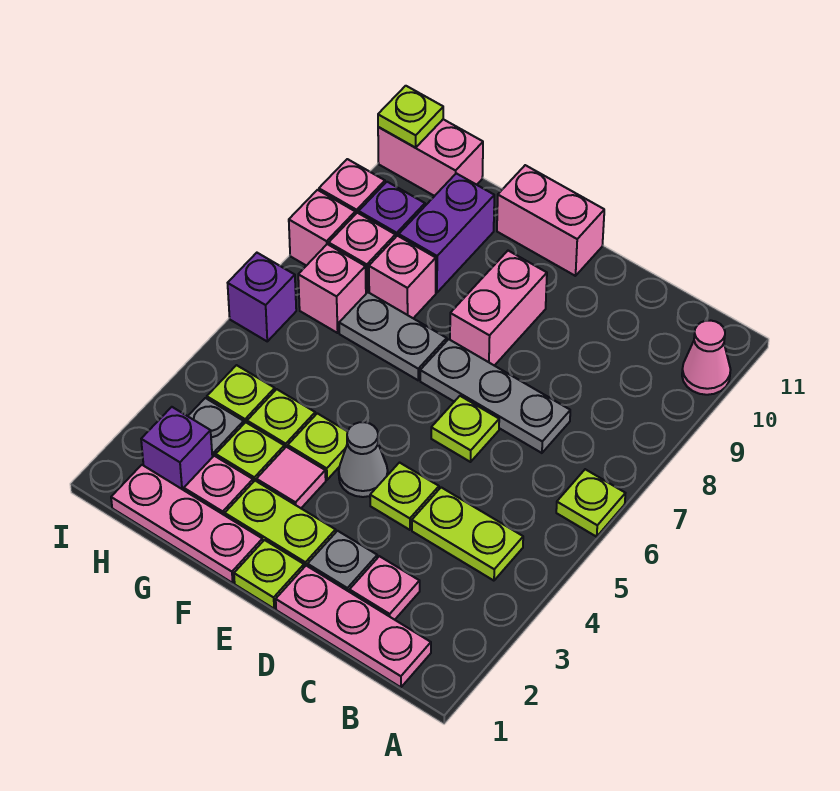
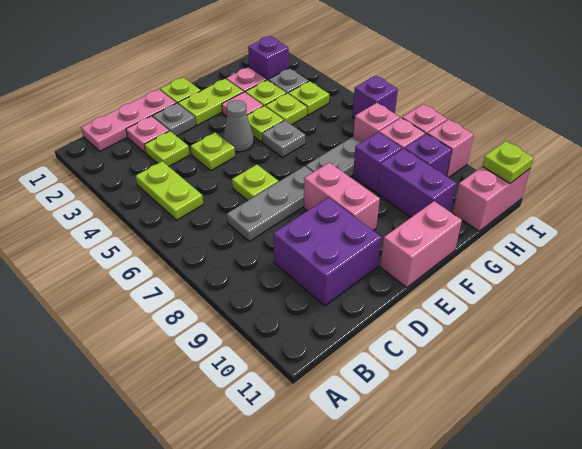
lime 1x1 plate [556,469,625,537] -> lime 1x1 plate moved to [144,131,189,166]
pink 1x1 cone [682,321,731,395] -> none
lime 1x2 plate [412,487,523,581] -> lime 1x2 plate turned to [136,161,203,220]
none -> purple 2x2 brick [274,197,381,306]
pink 1x3 plate [111,465,263,583] -> none
none -> grey 1x1 plate [262,120,305,157]
pink 1x1 brick [369,236,436,318] -> purple 1x1 brick [353,132,402,193]

